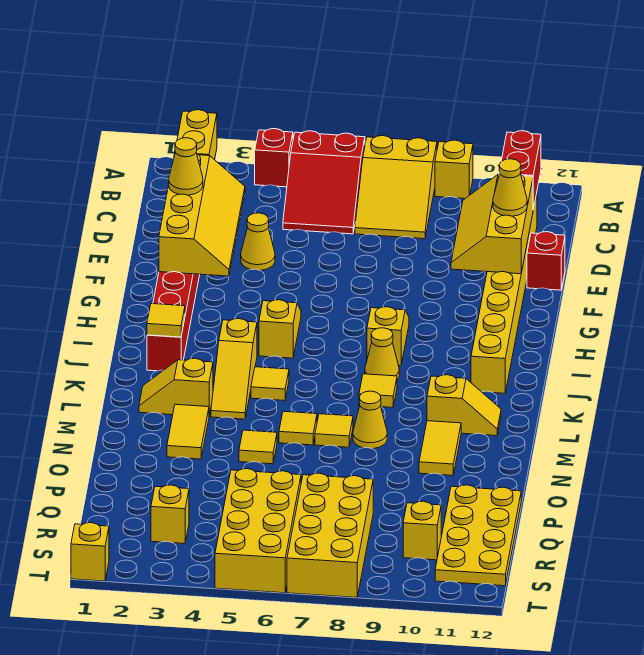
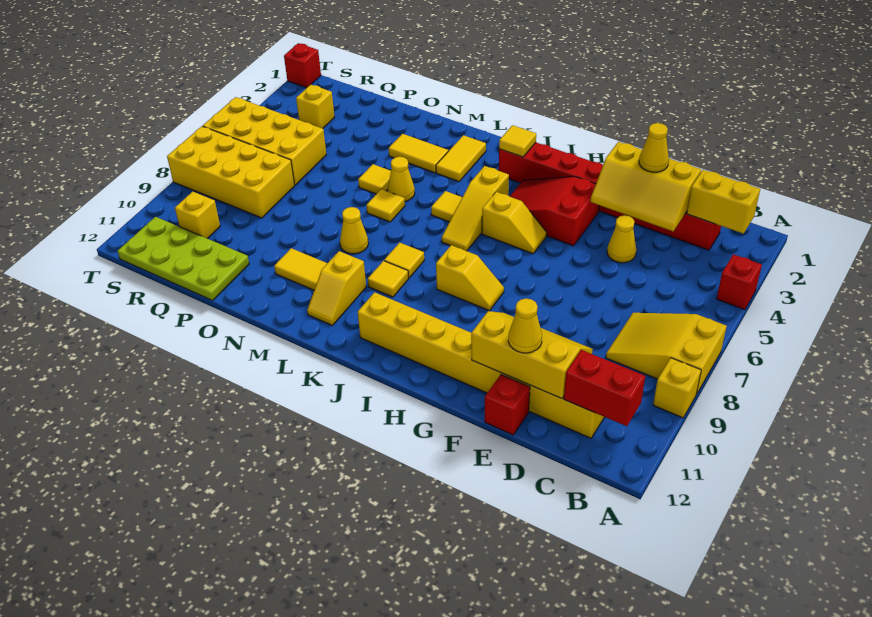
red 2x3 slope [283,131,365,234] -> red 2x3 slope moved to [509,177,599,246]
yellow 2x4 slope [159,154,245,276] -> yellow 2x3 slope [591,142,701,231]
yellow 1x3 slope [211,319,257,419] -> yellow 1x3 slope turned to [442,166,509,251]
yellow 1x1 cone [365,328,399,380] -> yellow 1x1 cone moved to [388,157,415,201]
yellow 1x2 slope [139,358,213,415] -> yellow 1x2 tile [436,135,486,182]
yellow 1x1 tile [315,414,353,447] -> yellow 1x1 tile moved to [368,261,409,297]
yellow 2x4 plate [435,485,521,586] -> lime 2x4 plate [118,217,249,300]
yellow 1x1 brick [71,523,109,581] -> red 1x1 brick [284,43,321,88]

